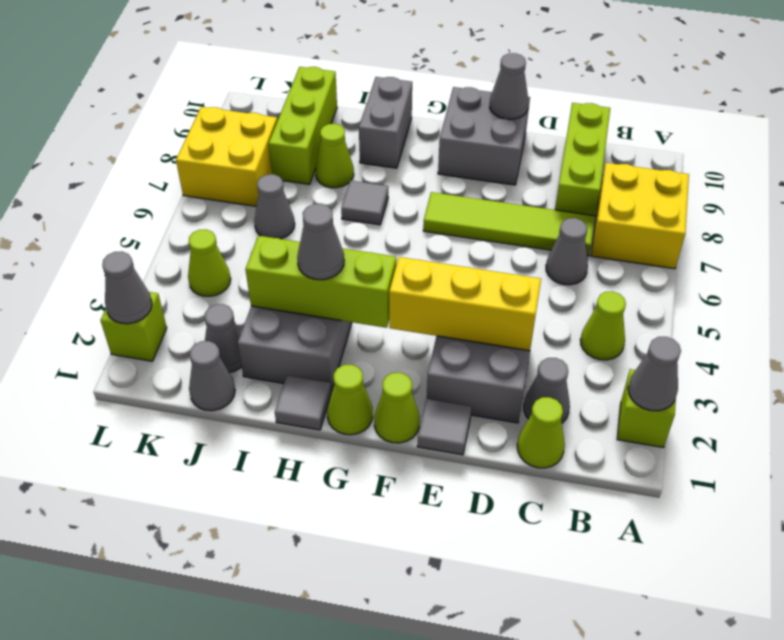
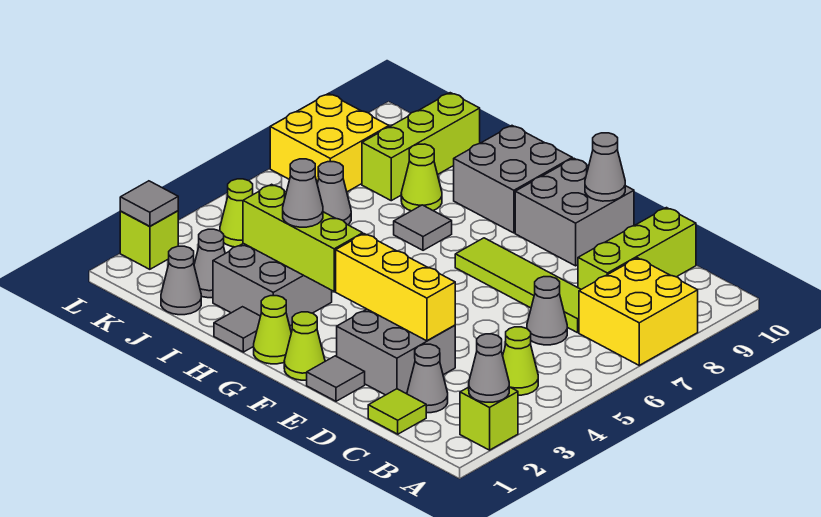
lime 1x1 cone [517,397,565,468] -> lime 1x1 tile [368,389,426,434]
grey 1x2 brick [359,77,412,168] -> grey 2x2 brick [454,126,572,233]
grey 1x1 cone [102,251,152,324] -> grey 1x1 tile [120,181,178,226]

